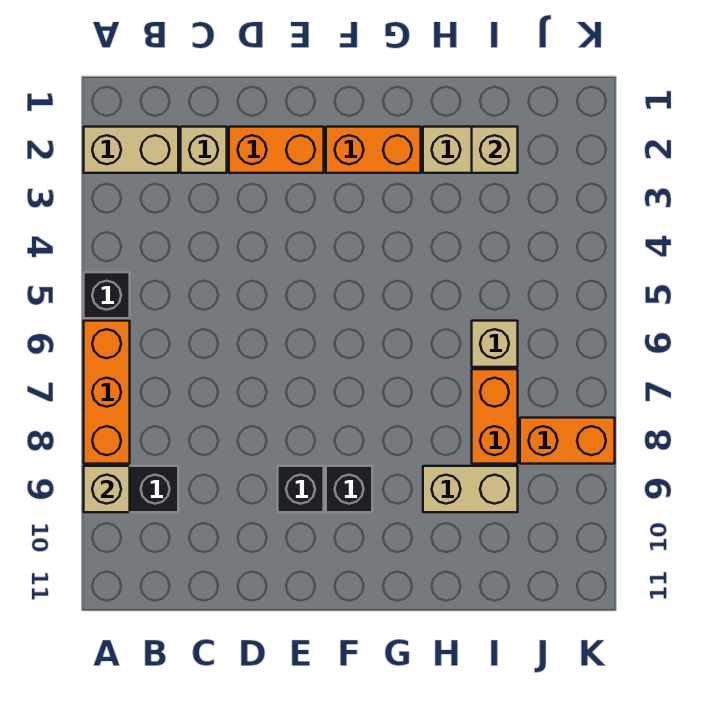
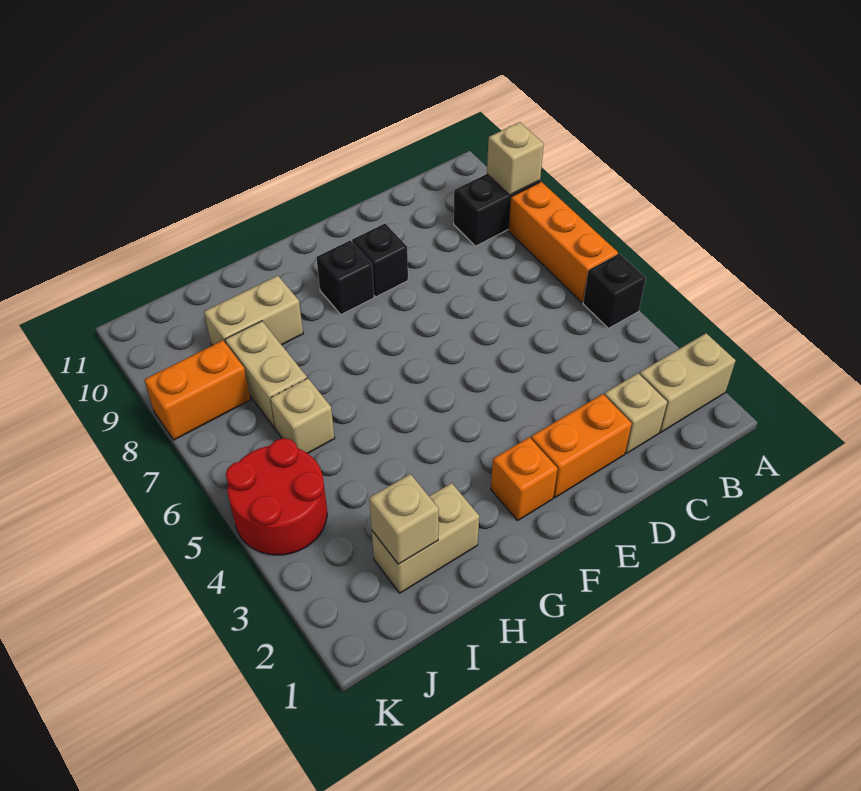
orange 1x2 brick [326,127,421,173] -> orange 1x1 brick [491,437,558,520]
orange 1x2 brick [472,369,518,464] -> tan 1x2 brick [225,321,307,428]
none -> red 2x2 round brick [226,438,327,555]

